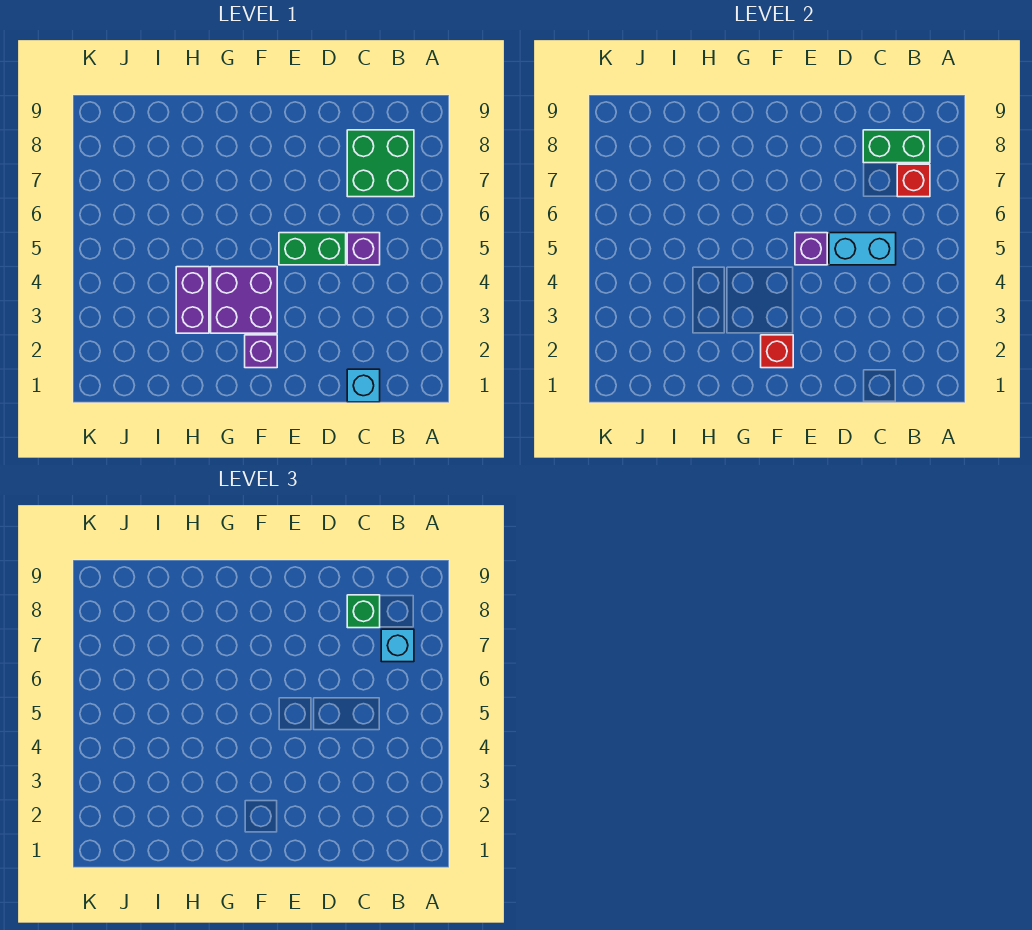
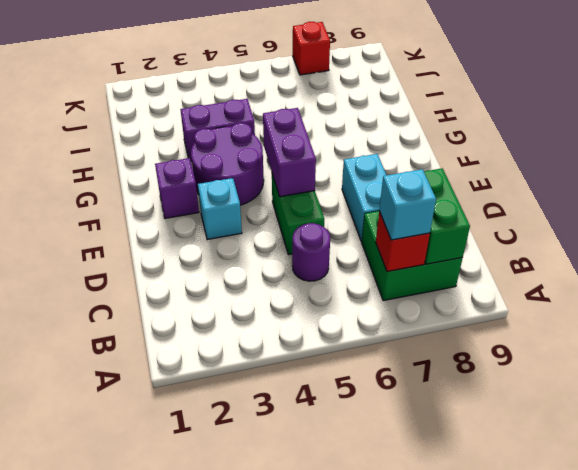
cyan 1x1 brick [347,369,380,402] -> cyan 1x1 brick moved to [198,178,242,240]
purple 1x1 brick [347,233,380,265] -> purple 1x1 round brick [292,223,330,281]
cyan 1x2 brick [829,233,896,265] -> cyan 1x2 brick moved to [342,154,386,241]
green 1x1 brick [347,595,380,628] -> none
purple 1x1 brick [795,233,827,265] -> purple 1x2 brick [263,108,316,197]
red 1x1 brick [761,335,793,368] -> red 1x1 brick moved to [293,22,330,75]
purple 2x2 brick [211,267,277,333] -> purple 2x2 round brick [191,123,264,205]

